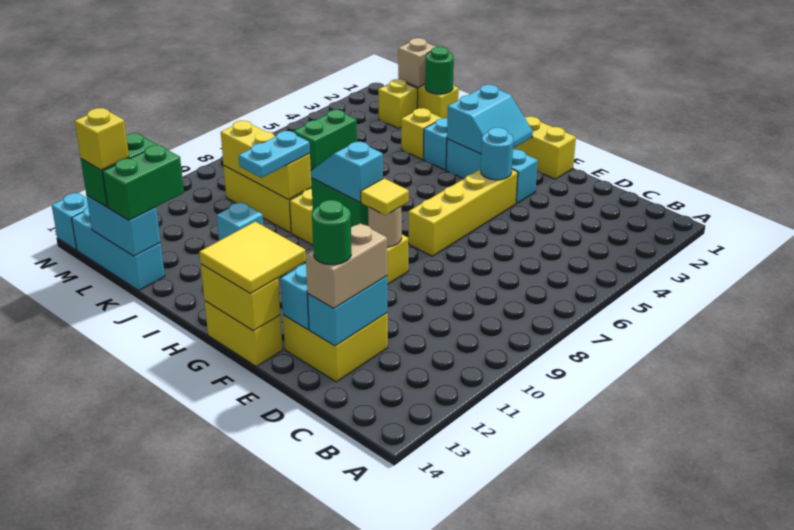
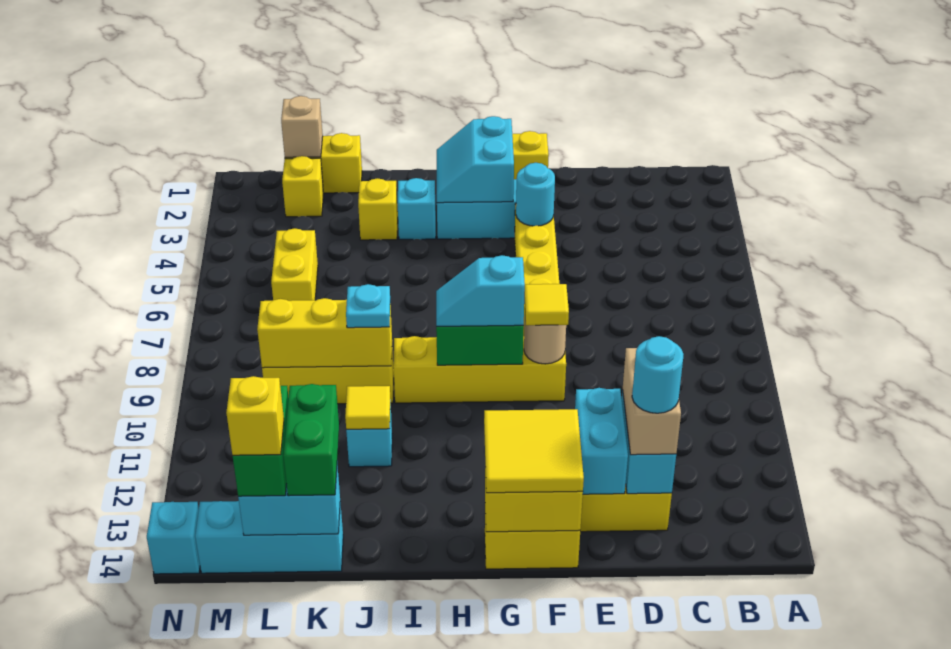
green 1x1 round brick [312,200,351,265] -> cyan 1x1 round brick [632,336,683,413]
cyan 2x2 slope [447,85,533,154] -> cyan 2x2 slope turned to [437,116,514,203]
cyan 1x2 plate [239,131,310,178] -> cyan 1x1 plate [346,284,390,328]
none -> yellow 1x1 tile [345,386,390,429]
green 1x1 round brick [425,47,454,94] -> none
green 1x2 brick [294,110,357,171] -> yellow 1x2 brick [271,228,318,301]

